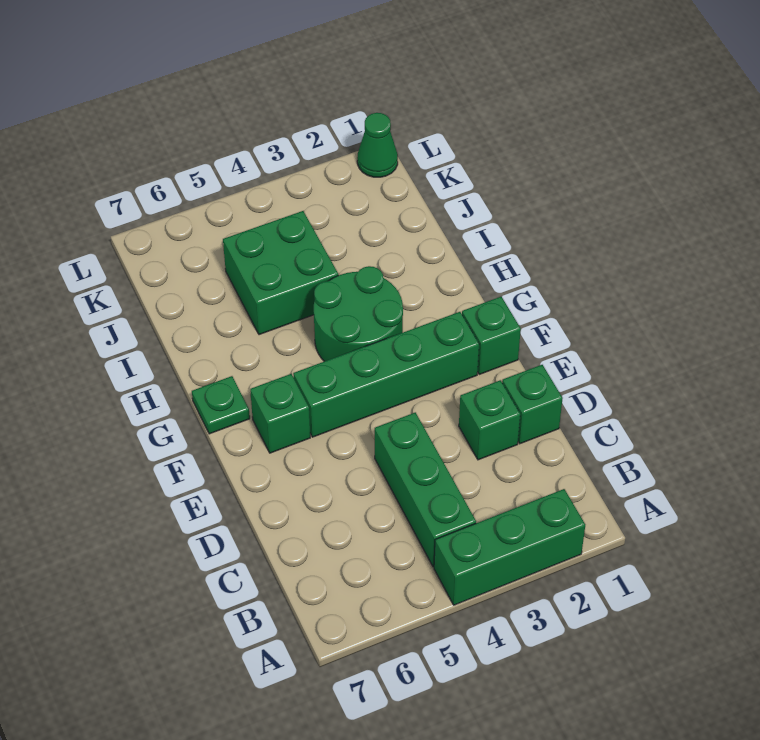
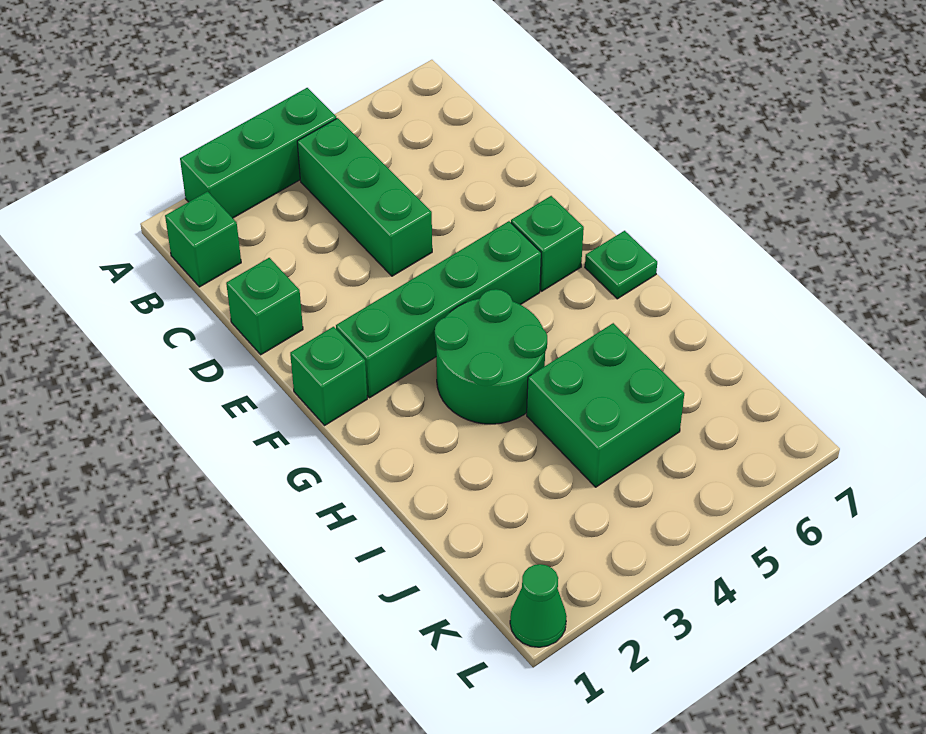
green 1x1 brick [459,380,520,460] -> green 1x1 brick moved to [165,192,241,287]

